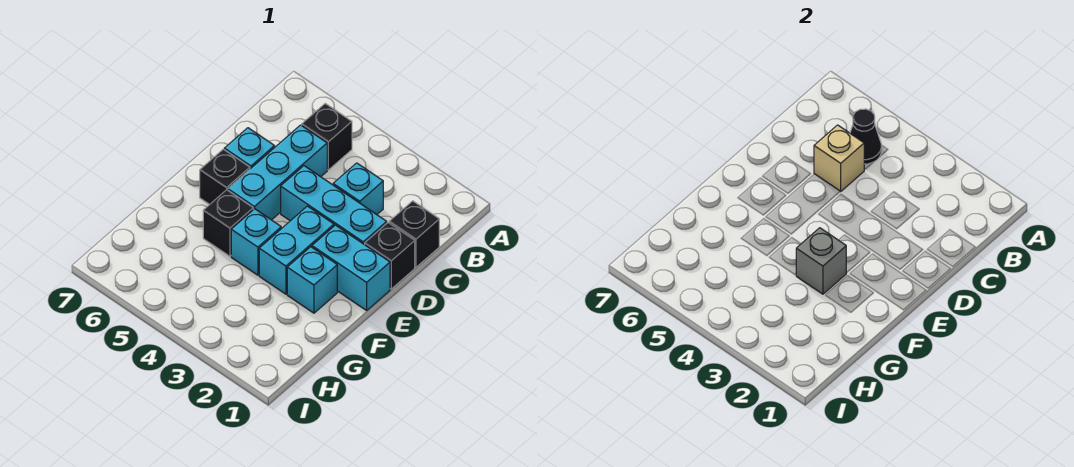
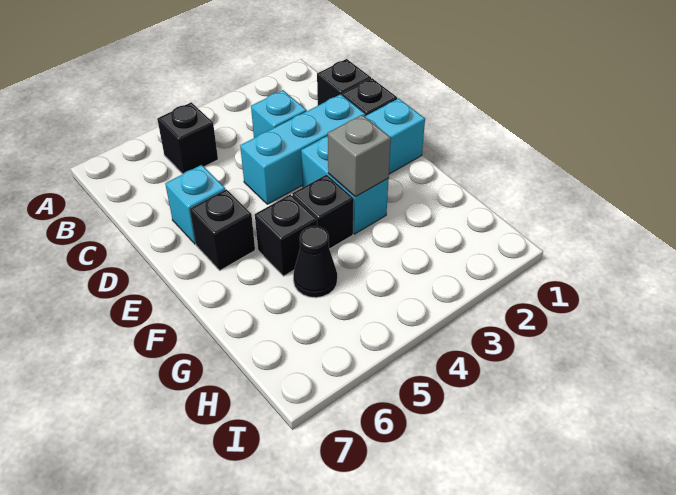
black 1x1 cone [850,109,882,164] -> black 1x1 cone moved to [293,226,337,298]
cyan 1x3 brick [228,125,327,220] -> none
tan 1x1 brick [814,125,864,191] -> none
cyan 1x1 brick [287,247,337,313] -> none
cyan 1x1 brick [231,209,281,275] -> black 1x1 brick [292,175,354,249]

